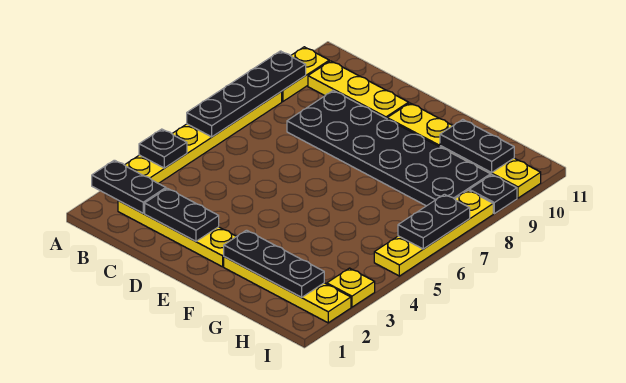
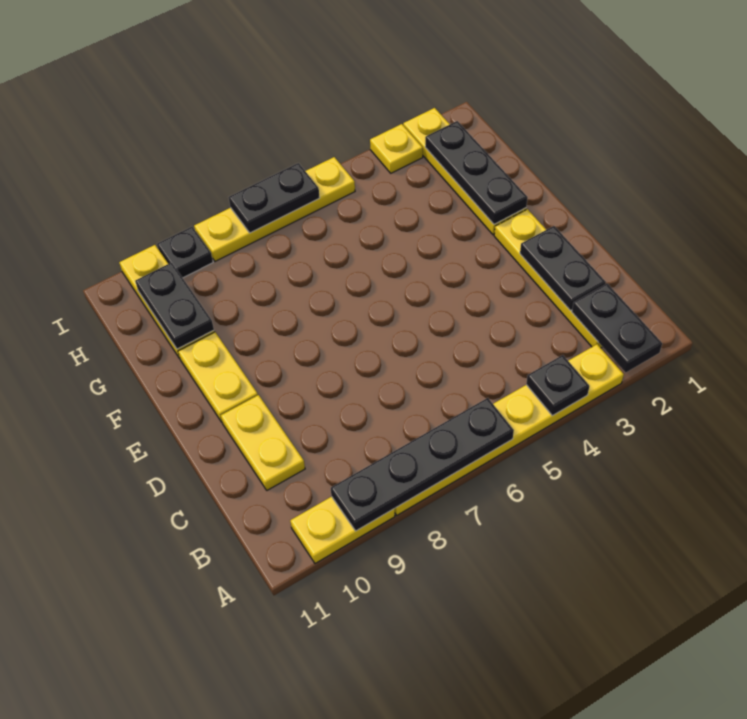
yellow 1x3 plate [308,61,409,119] -> yellow 1x2 plate [221,395,305,490]
black 2x6 plate [287,91,491,206] -> none

